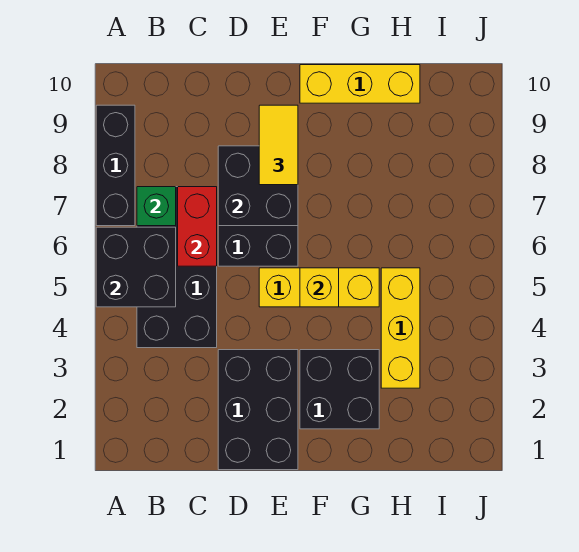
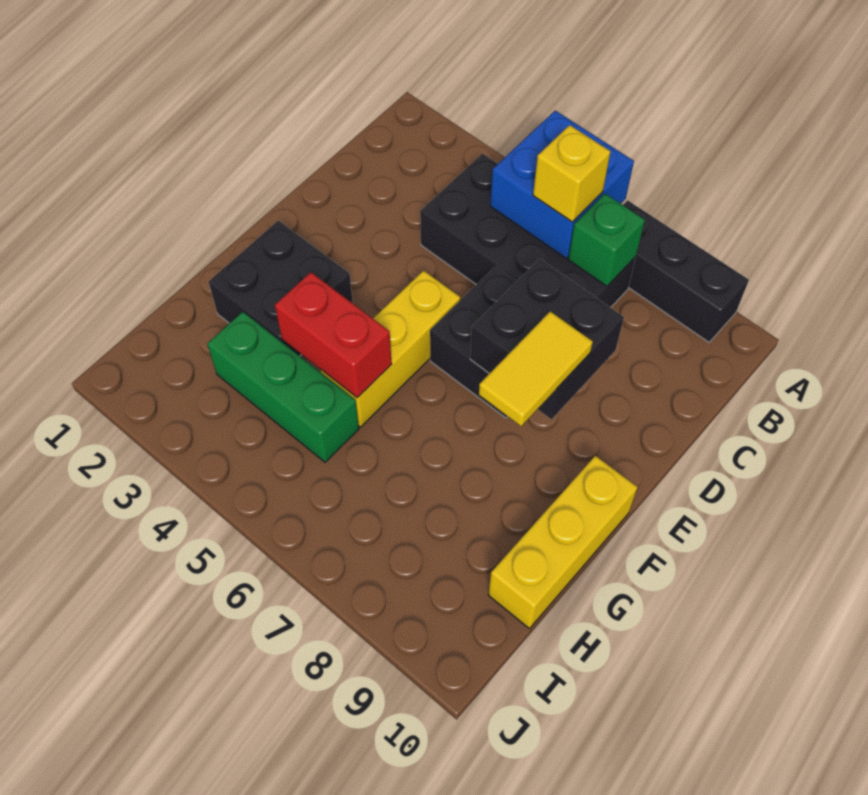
black 2x2 brick [96,227,176,307] -> blue 2x2 brick [490,111,634,258]
red 1x2 brick [178,187,217,266] -> red 1x2 brick moved to [275,272,392,398]
black 2x3 brick [218,350,298,470] -> none
yellow 1x2 tile [259,105,298,185] -> yellow 1x2 tile turned to [479,311,593,426]
yellow 1x1 brick [300,268,339,307] -> yellow 1x1 brick moved to [533,125,611,222]
yellow 1x3 brick [381,268,420,388] -> green 1x3 brick [207,312,359,462]

